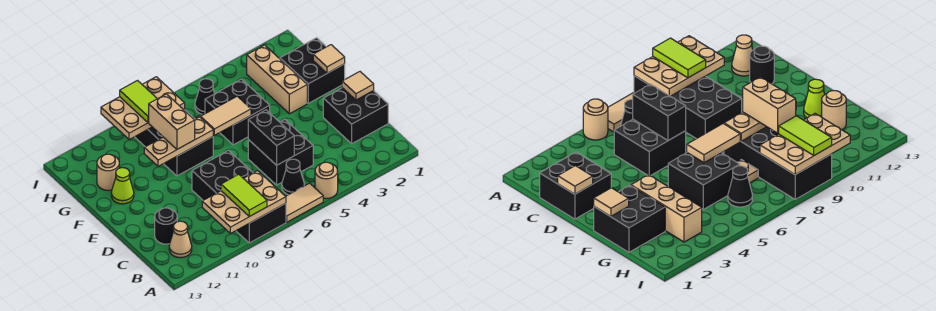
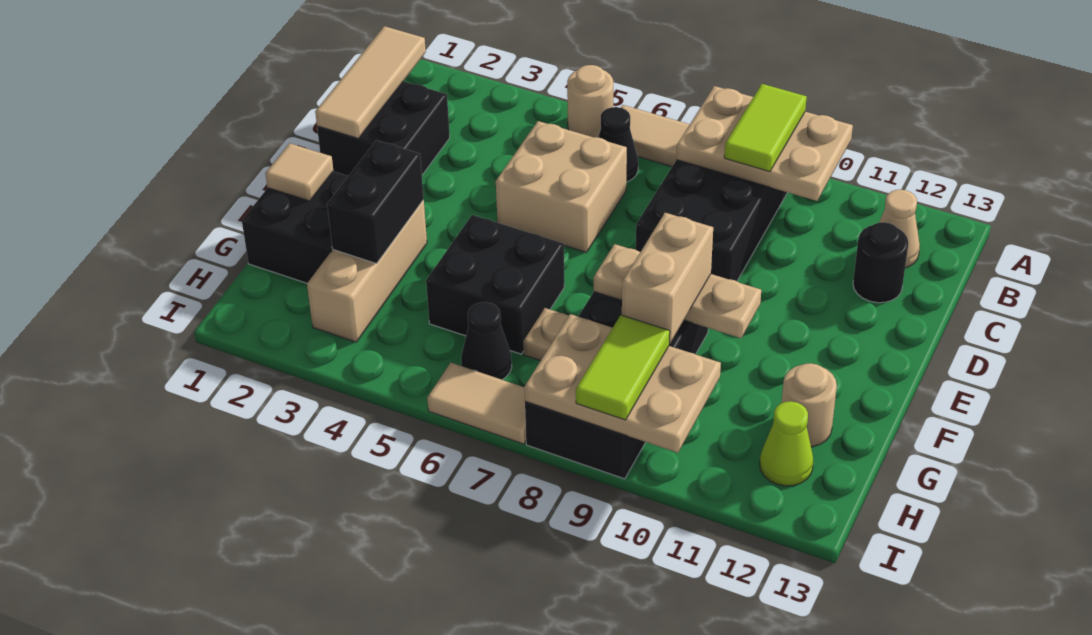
black 2x2 brick [248,120,313,185] -> tan 2x2 brick [496,121,627,253]
black 1x2 brick [248,110,294,165] -> black 1x2 brick moved to [327,140,424,264]
tan 1x1 tile [342,72,374,100] -> tan 1x3 tile [315,26,426,138]
tan 1x2 tile [201,96,251,135] -> tan 1x2 tile moved to [427,363,526,444]
lime 1x1 cone [111,168,134,204] -> lime 1x1 cone moved to [760,401,814,486]

